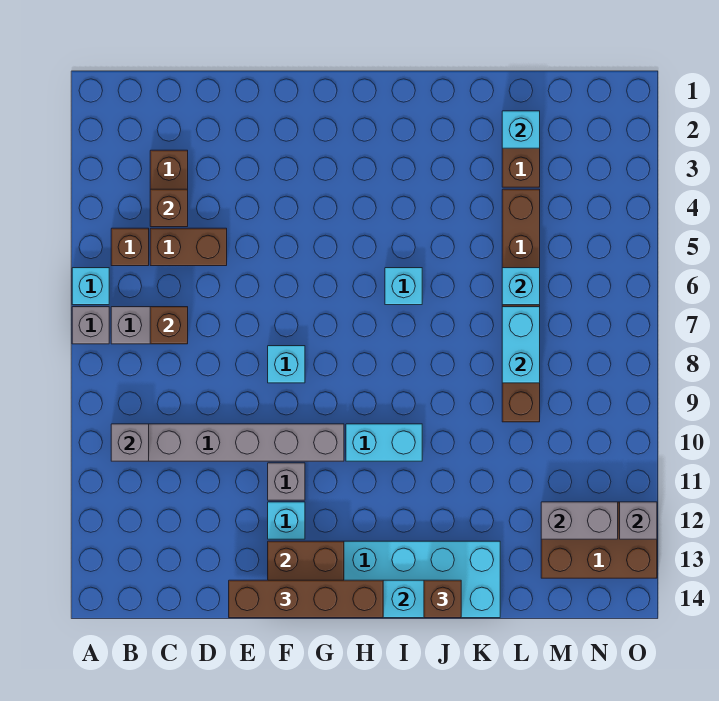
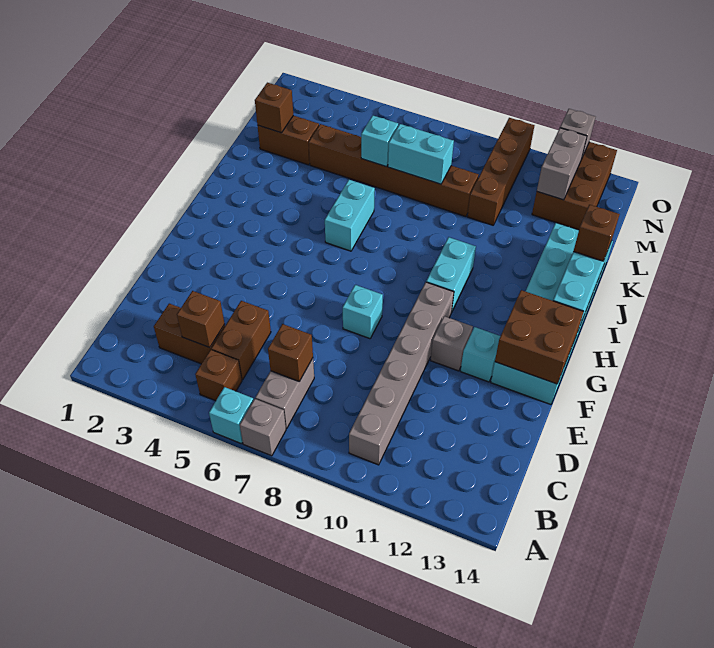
grey 1x1 brick [111,424,149,461] -> none
brown 1x4 brick [229,580,383,618] -> brown 1x4 brick moved to [467,118,534,225]
cyan 1x1 brick [385,268,422,305] -> cyan 1x2 brick [325,180,375,251]
cyan 1x1 brick [502,111,540,148] -> brown 1x1 brick [255,83,293,133]

